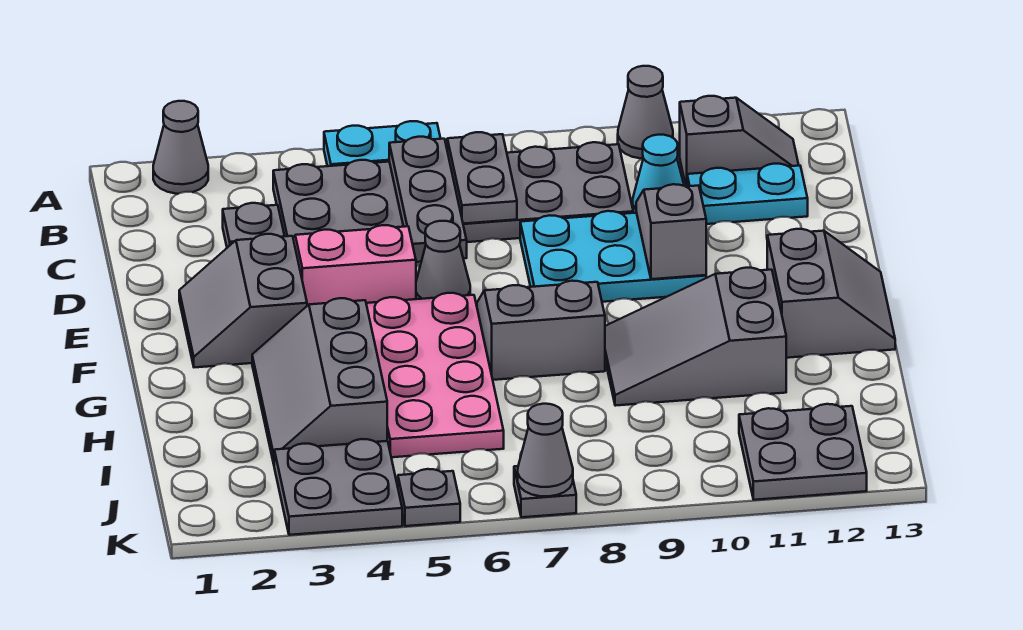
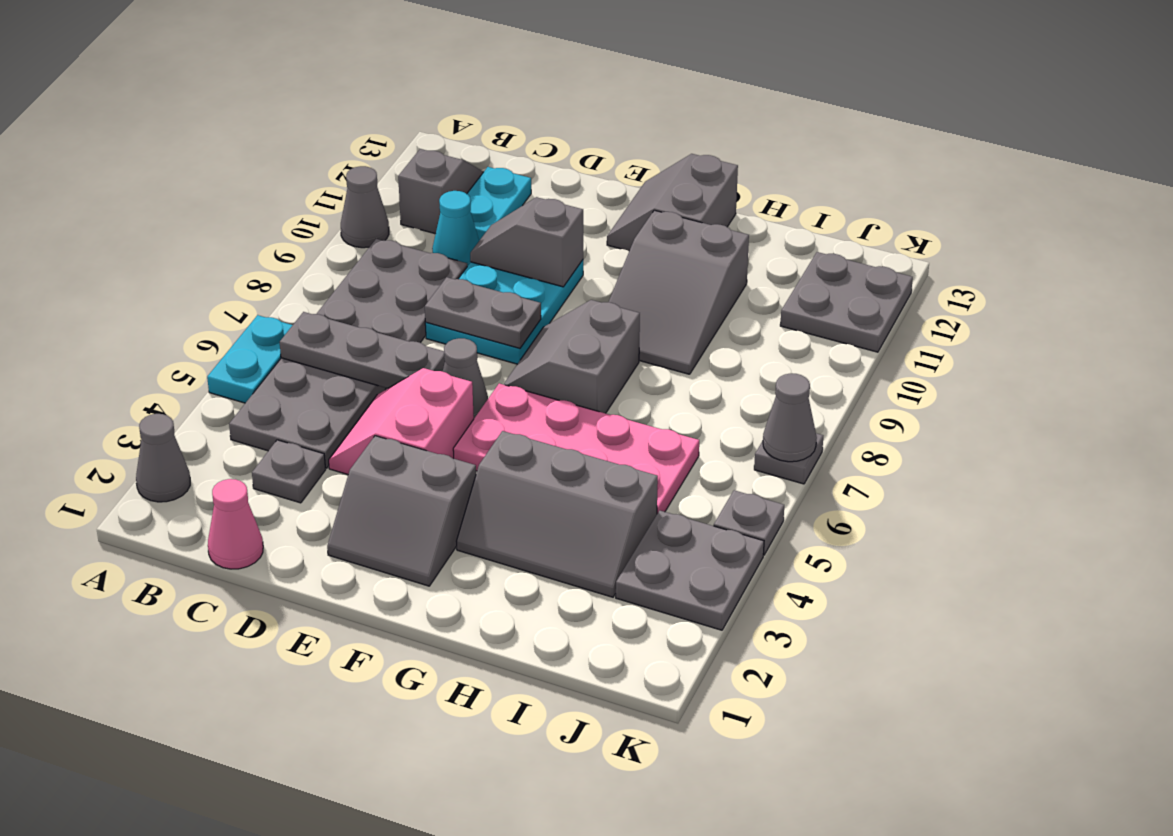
grey 1x2 plate [447,132,517,224] -> grey 1x2 plate moved to [425,277,541,348]
none -> pink 1x1 cone [208,479,263,569]
grey 2x2 slope [767,229,895,358] -> grey 2x2 slope turned to [607,154,738,251]

